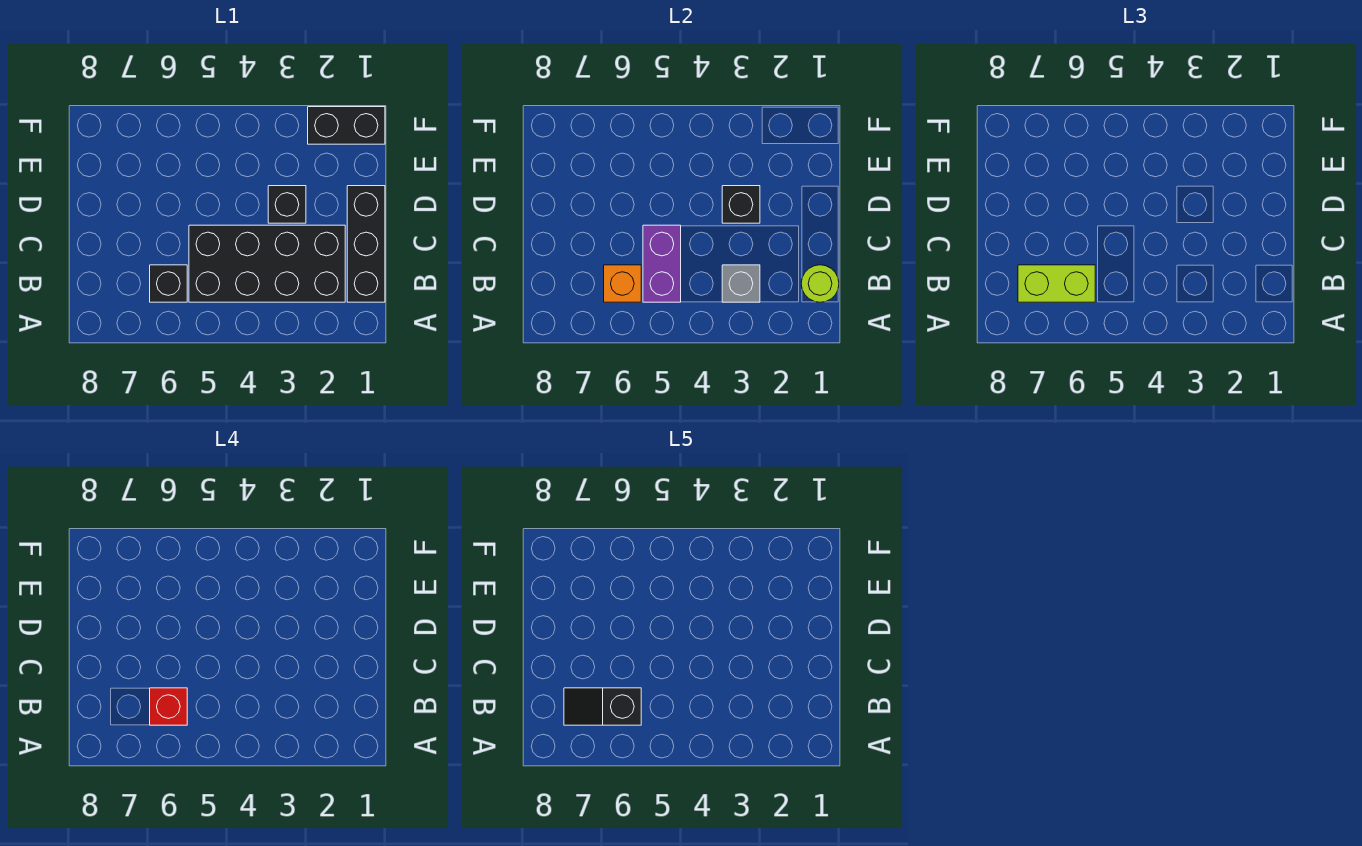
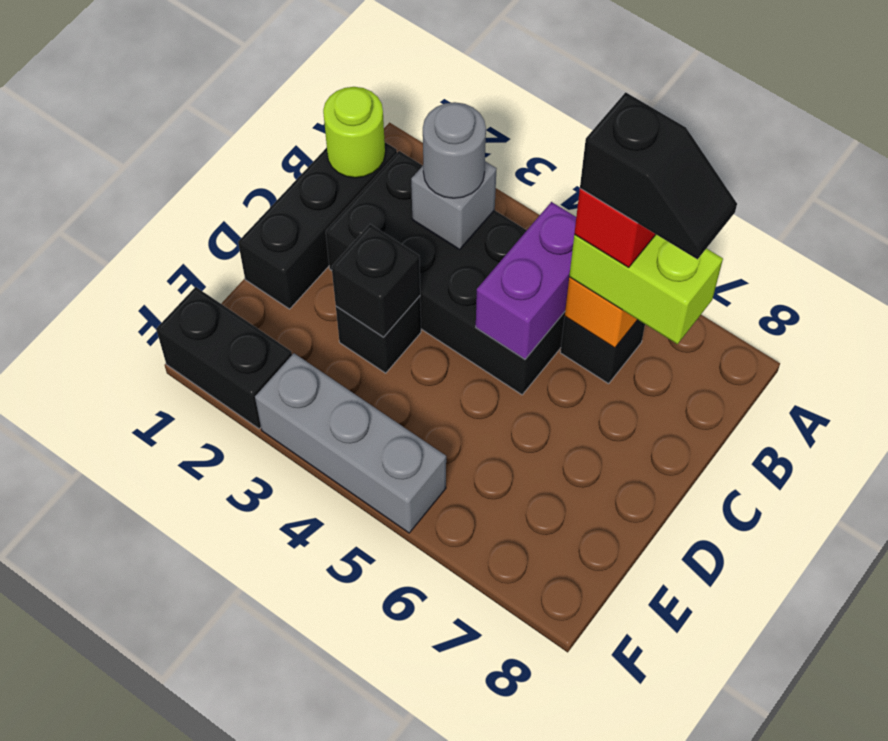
none -> grey 1x1 round brick [423,102,486,198]
none -> grey 1x3 brick [255,353,446,533]

